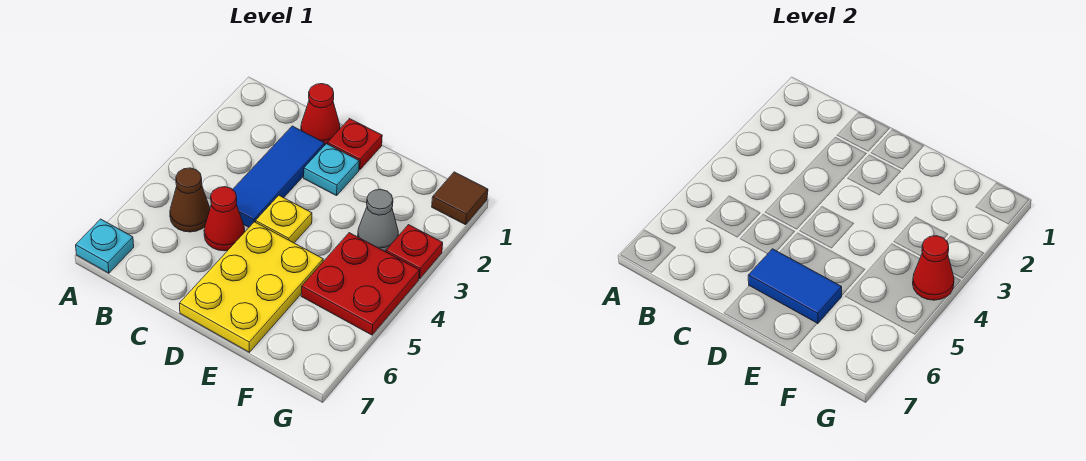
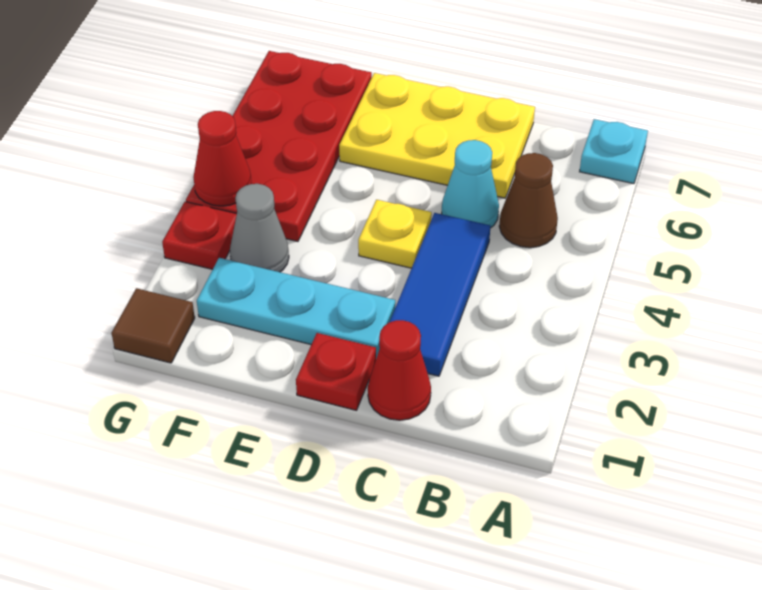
red 1x1 cone [204,187,245,251] -> cyan 1x1 cone [442,140,499,228]
cyan 1x1 plate [304,144,359,196] -> cyan 1x3 plate [197,258,395,358]
yellow 2x3 plate [179,222,323,352] -> yellow 2x3 plate turned to [339,73,535,198]
blue 1x2 tile [748,249,842,324] -> none
red 2x2 plate [301,233,419,335] -> red 2x4 plate [186,51,372,241]

